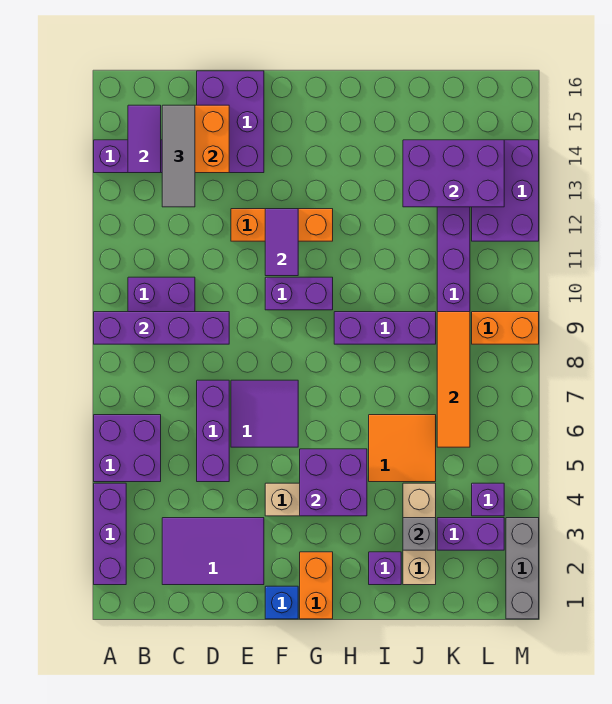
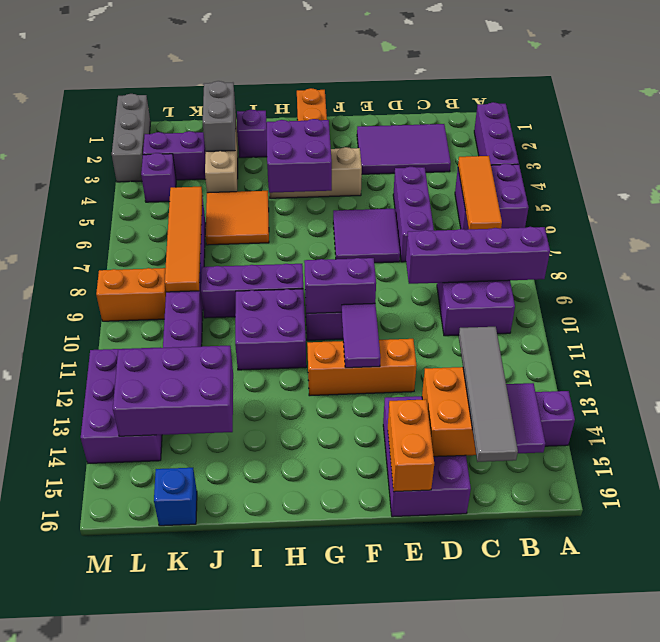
none -> orange 1x3 tile [458,156,502,229]
grey 1x3 tile [162,105,195,207] -> grey 1x4 tile [459,327,518,462]
none -> orange 1x2 brick [388,399,434,492]
blue 1x1 brick [265,586,298,619] -> blue 1x1 brick moved to [154,468,197,526]
none -> purple 1x2 brick [304,258,376,314]
none -> purple 2x2 brick [235,289,306,370]
grey 1x1 brick [403,518,436,550] -> grey 1x2 brick [203,81,236,151]

